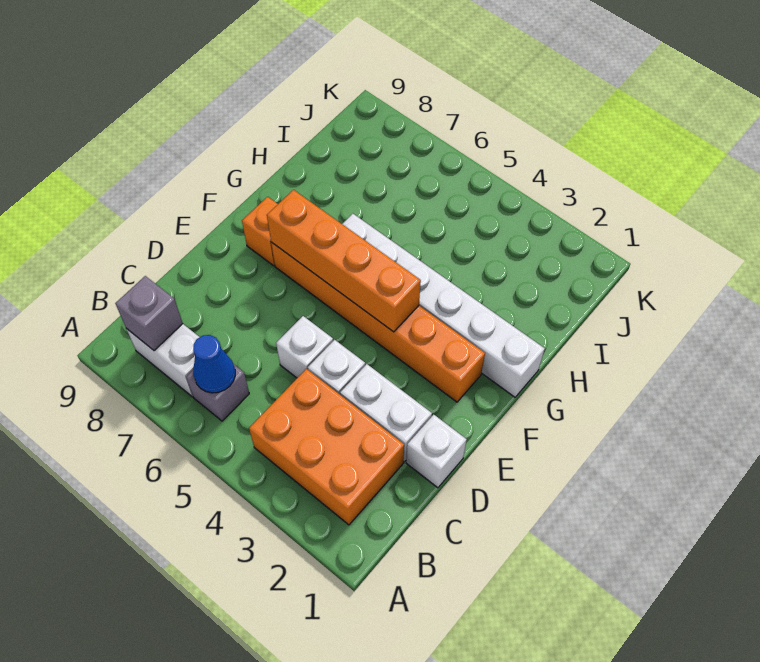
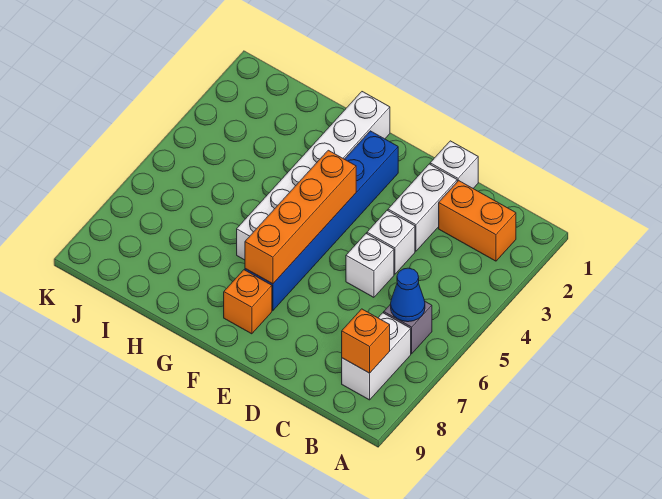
orange 2x3 brick [249,369,404,525] -> orange 1x2 brick [439,181,516,261]
grey 1x1 brick [115,276,183,351] -> orange 1x1 brick [342,309,390,373]
orange 1x6 brick [271,242,485,402] -> blue 1x6 brick [245,131,398,311]

